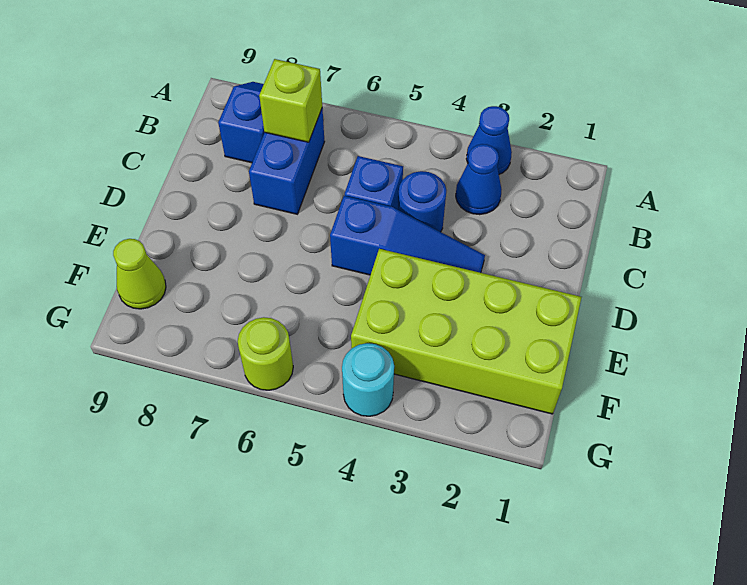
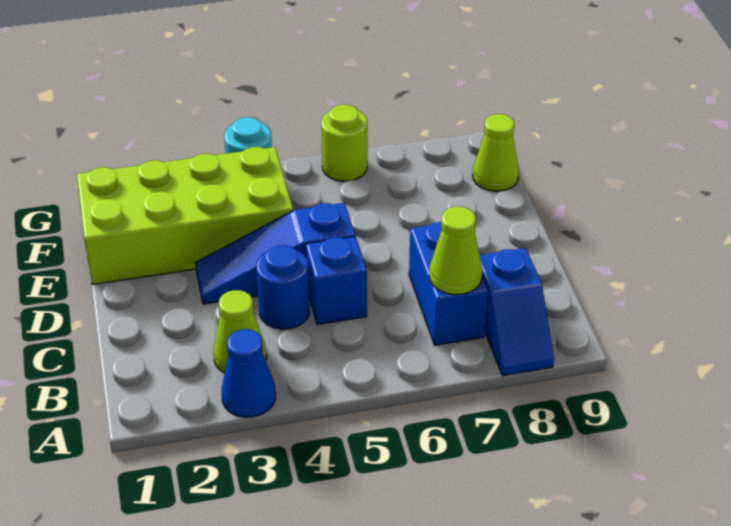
blue 1x1 cone [456,144,502,215] -> lime 1x1 cone [214,290,266,373]
lime 1x1 brick [259,59,322,142] -> lime 1x1 cone [429,207,482,295]

